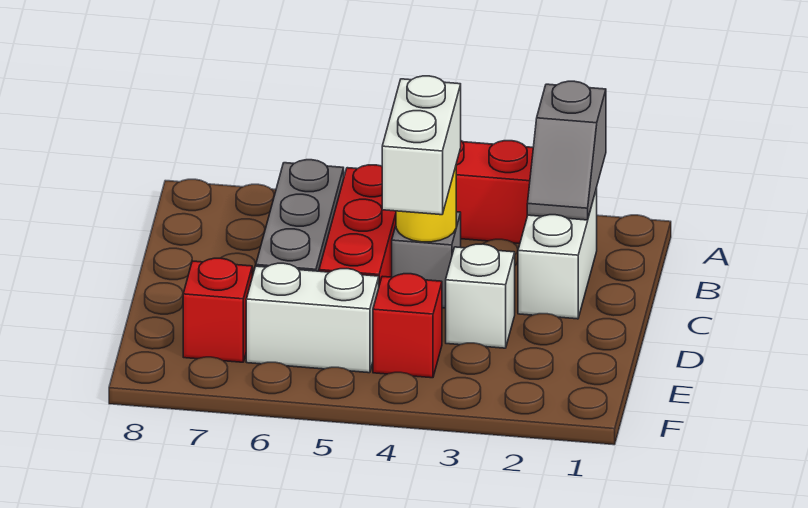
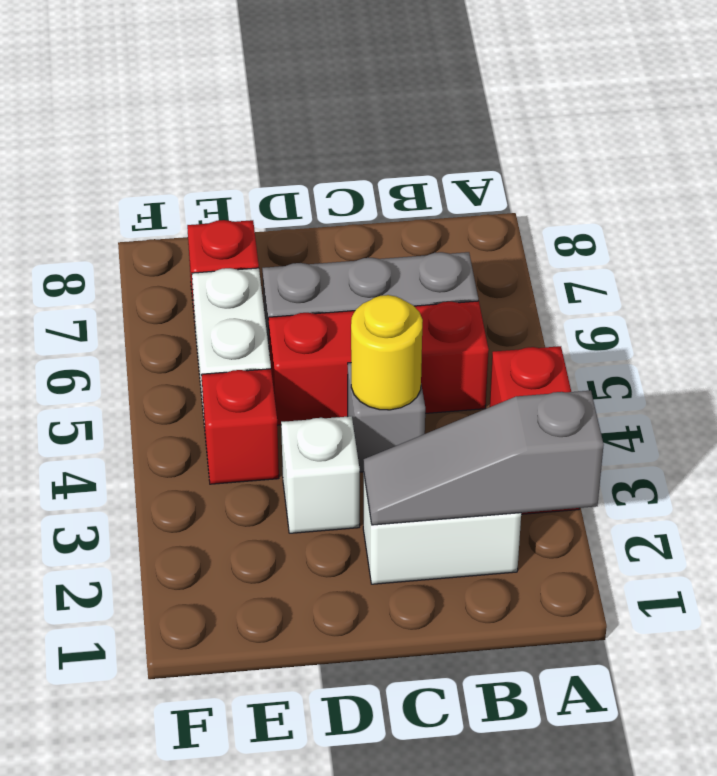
grey 1x2 slope [527,81,606,220] -> grey 1x3 slope [364,391,604,525]
white 1x2 brick [382,76,461,215] -> none

